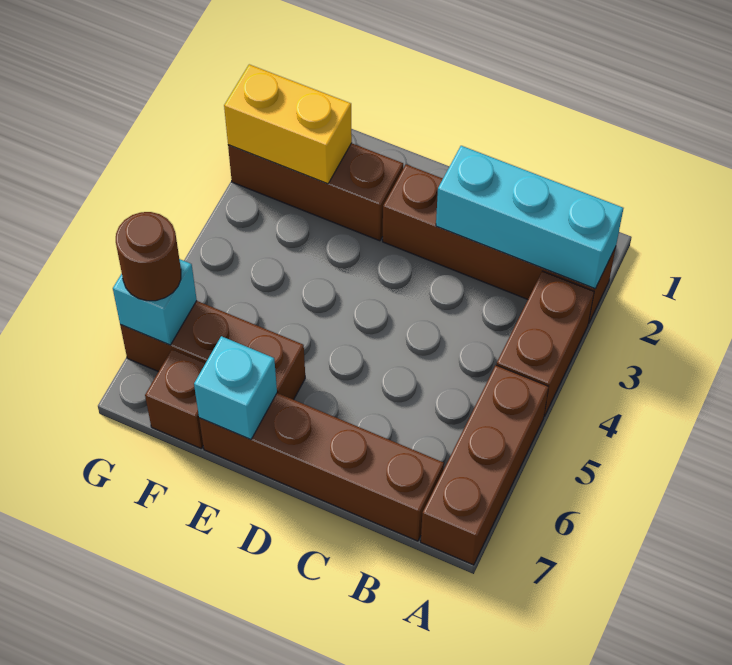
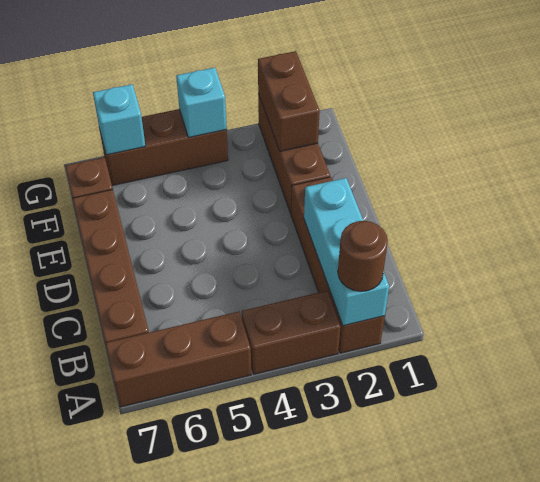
brown 1x3 brick [120,301,305,400] -> brown 1x3 brick turned to [100,109,228,185]
cyan 1x1 brick [194,336,277,440] -> cyan 1x1 brick moved to [176,68,227,137]
yellow 1x2 brick [224,64,352,184] -> brown 1x2 brick [258,51,320,151]
brown 1x1 round brick [116,212,181,301] -> brown 1x1 round brick moved to [338,221,388,291]

